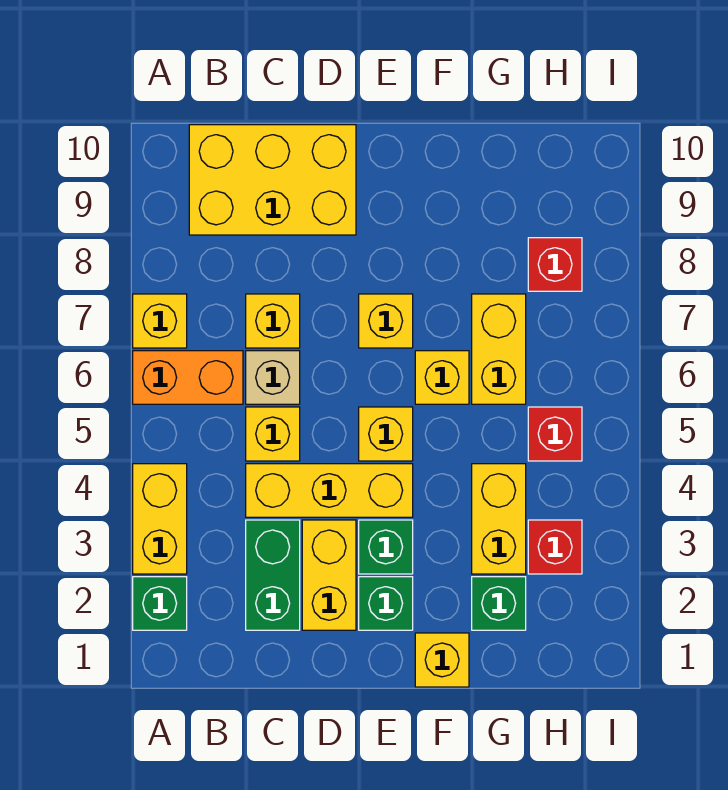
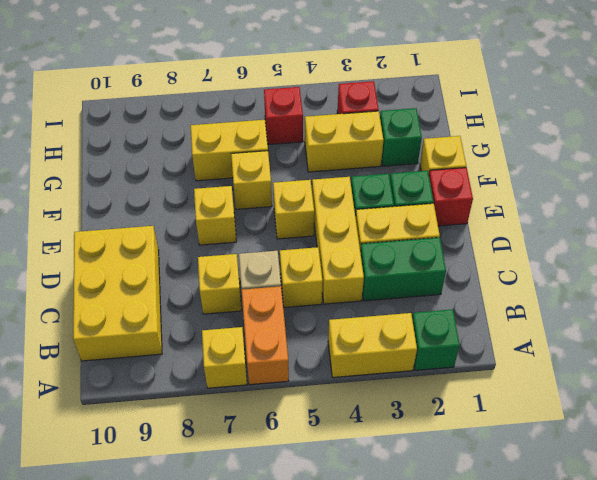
red 1x1 brick [528,238,582,291] -> red 1x1 brick moved to [429,168,473,226]

